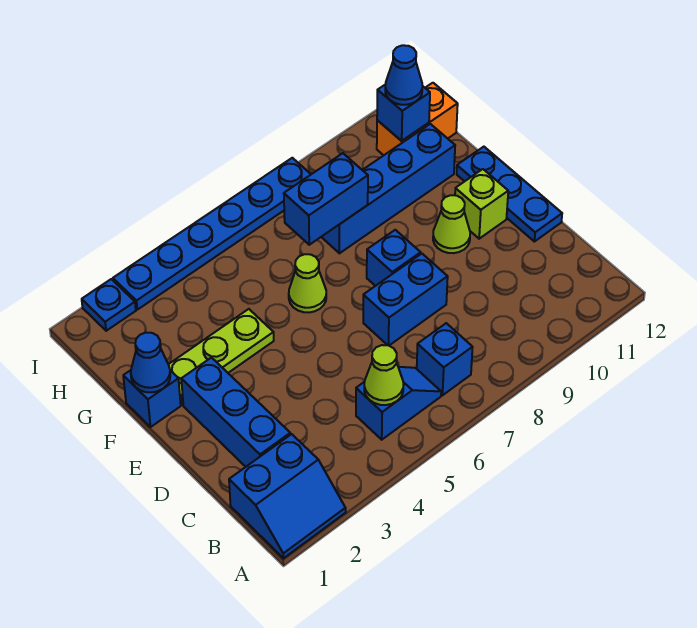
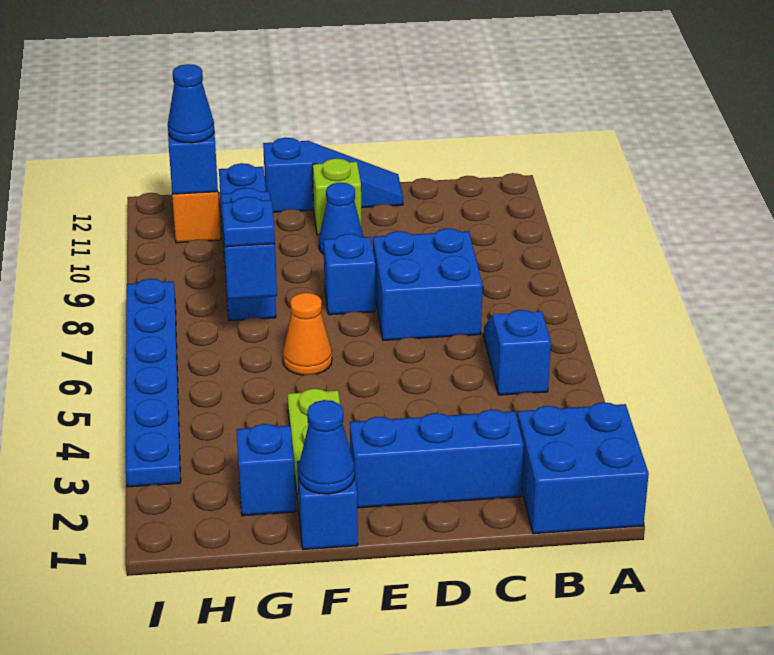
blue 2x2 slope [229,434,346,558] -> blue 2x2 brick [517,402,649,534]
lime 1x1 cone [364,345,404,405] -> none
blue 1x1 brick [417,323,473,395] -> blue 1x1 brick moved to [236,424,296,516]
blue 1x2 brick [363,254,448,346] -> blue 2x2 brick [373,228,483,340]
blue 1x3 plate [457,147,562,242] -> blue 1x3 slope [263,138,403,212]
lime 1x1 cone [433,195,470,253] -> blue 1x1 cone [319,183,363,254]
lime 1x1 cone [289,254,326,312] -> orange 1x1 cone [283,293,332,375]
blue 1x1 plate [82,279,136,331] -> blue 1x1 plate moved to [222,197,275,247]

